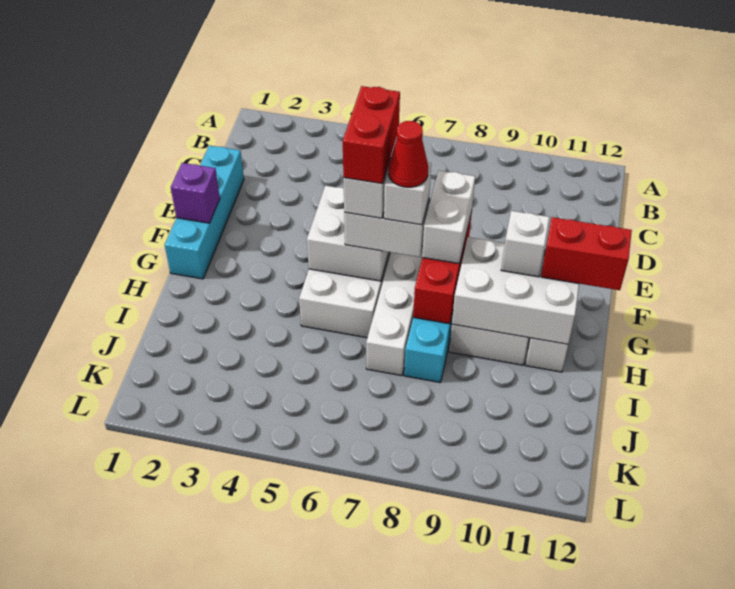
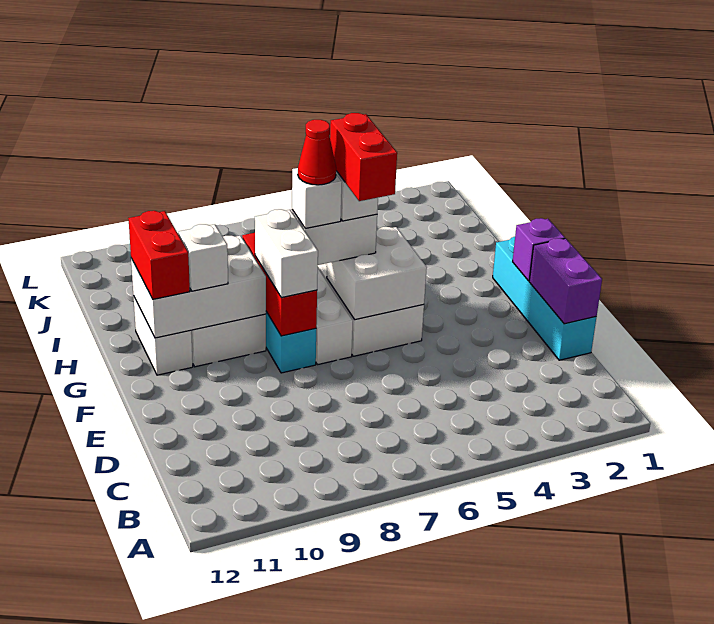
none -> purple 1x2 brick [529,238,602,324]
red 1x2 brick [541,217,632,290] -> red 1x2 brick turned to [128,211,190,299]

